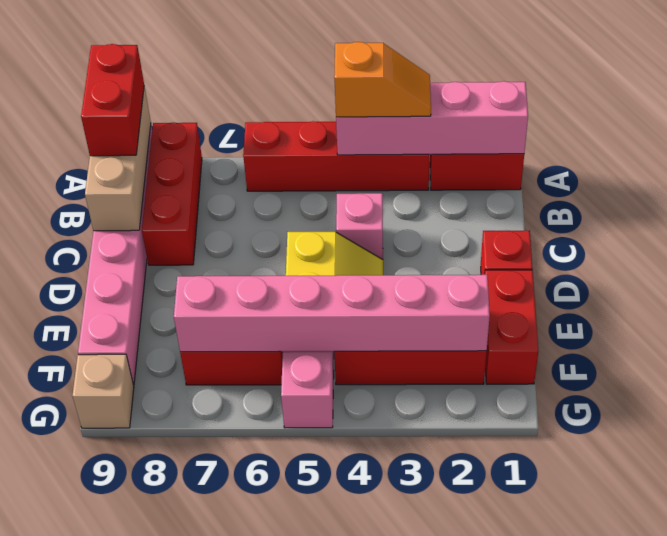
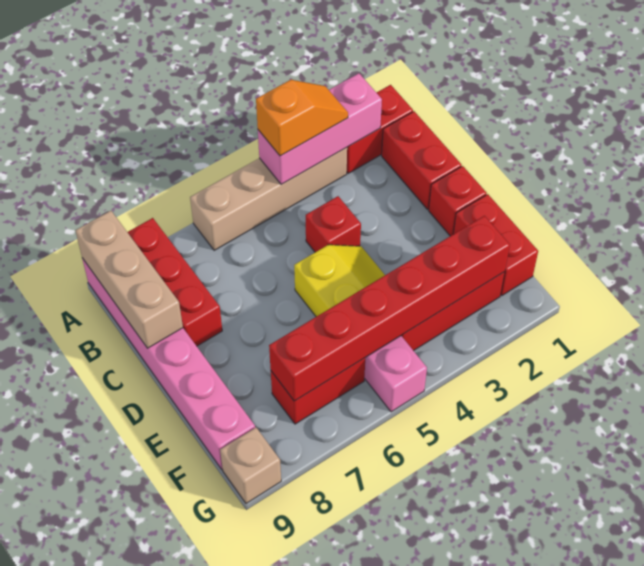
pink 1x4 brick [336,81,528,155] -> pink 1x3 brick [258,73,382,184]
red 1x4 brick [243,121,430,191] -> tan 1x4 brick [190,148,347,250]
red 1x2 brick [81,44,144,156] -> red 1x2 brick moved to [382,111,461,209]
pink 1x1 brick [336,193,383,259] -> red 1x1 brick [306,196,361,252]
pink 1x6 brick [174,274,490,352] -> red 1x6 brick [269,216,510,401]

